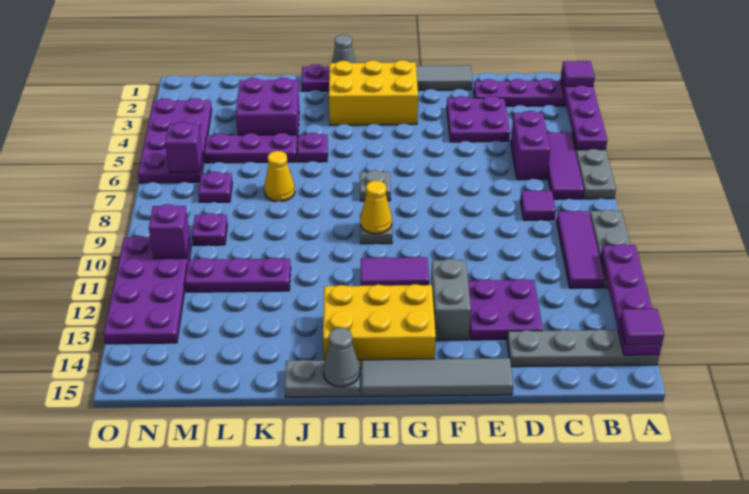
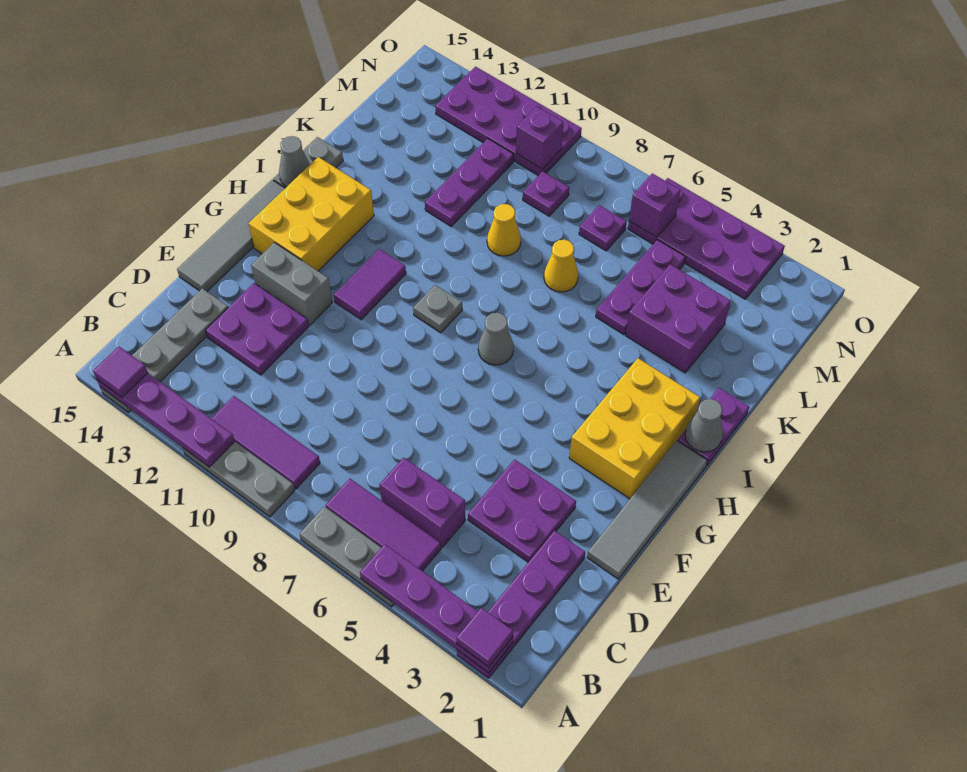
purple 1x1 tile [520,191,556,220] -> none
grey 1x1 plate [360,170,391,201] -> grey 1x1 cone [478,313,514,365]
yellow 1x1 cone [360,181,392,234] -> yellow 1x1 cone moved to [487,204,521,256]
purple 1x1 plate [298,133,328,162] -> none

